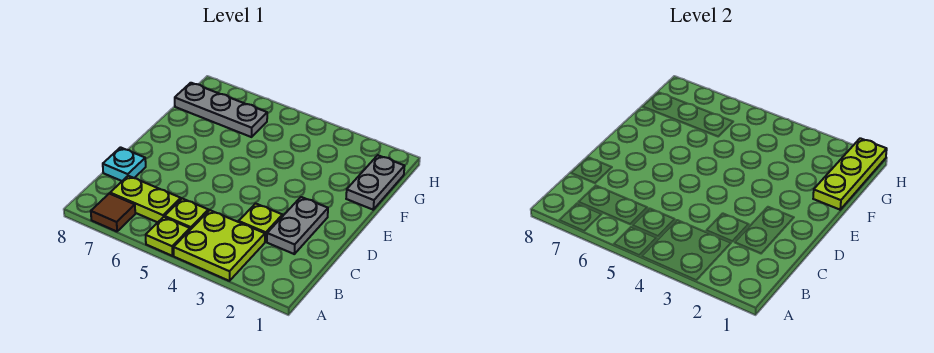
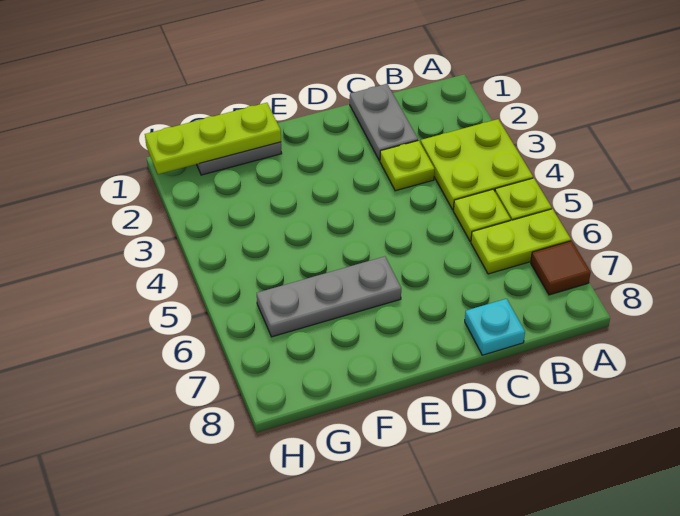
lime 1x2 plate [110,176,181,222] -> lime 1x2 plate turned to [471,209,571,274]
grey 1x2 plate [267,197,328,254] -> grey 1x2 plate turned to [350,84,418,161]
grey 1x3 plate [175,83,267,137] -> grey 1x3 plate turned to [257,256,401,337]

